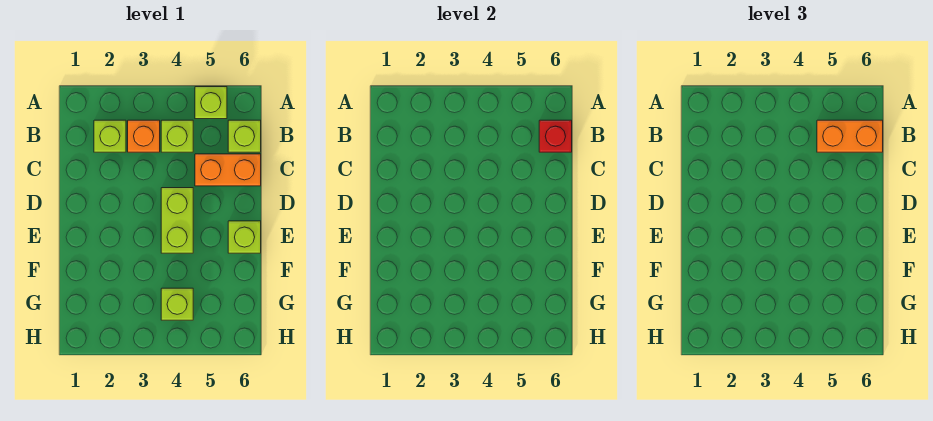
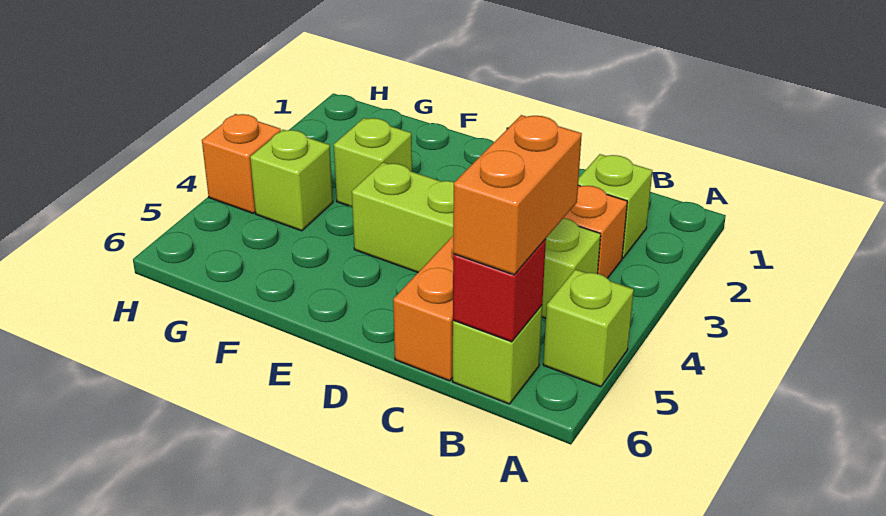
lime 1x1 brick [228,221,261,253] -> lime 1x1 brick moved to [334,118,412,207]
none -> orange 1x1 brick [202,114,281,213]

